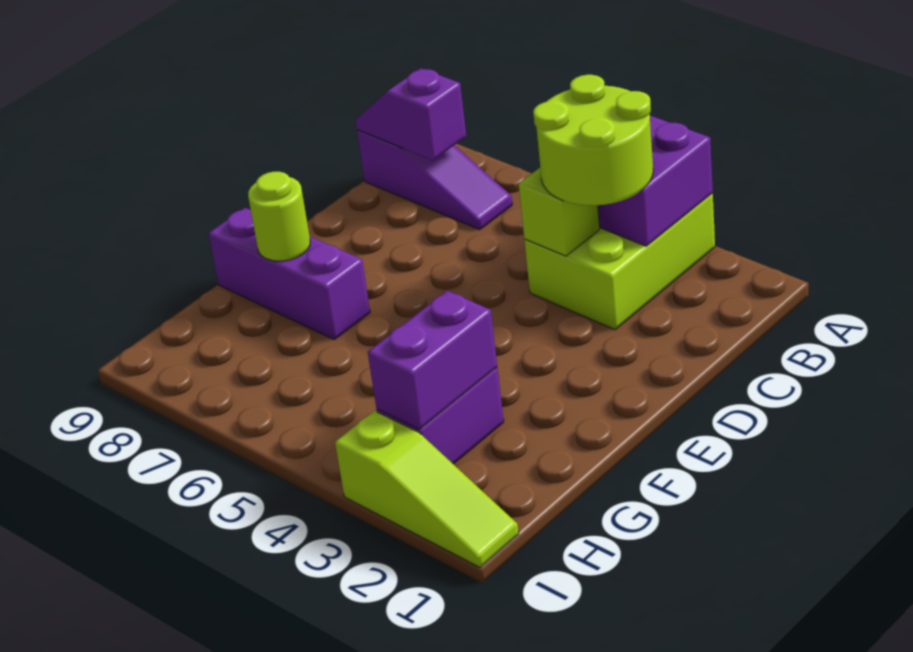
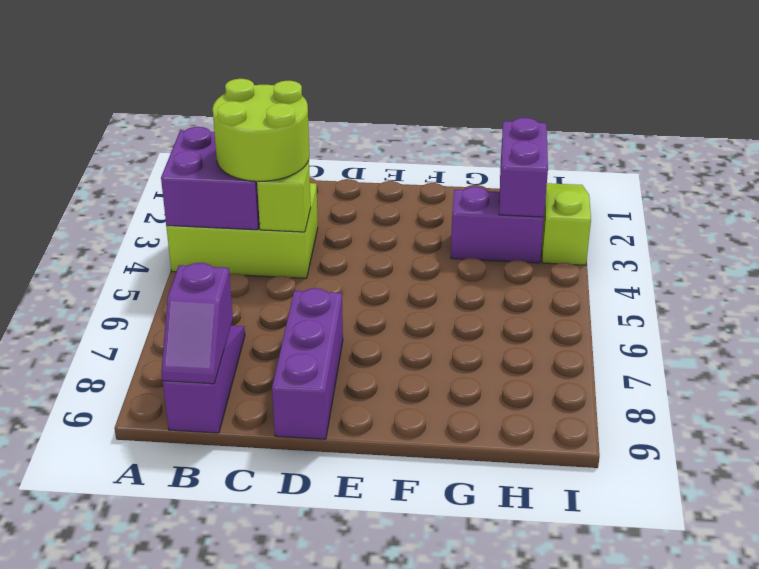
purple 1x3 brick [209,208,370,339] -> purple 1x3 brick moved to [272,288,343,439]
lime 1x1 round brick [248,172,310,261] -> none
purple 1x2 brick [368,291,497,429] -> purple 1x2 brick turned to [499,118,548,217]

